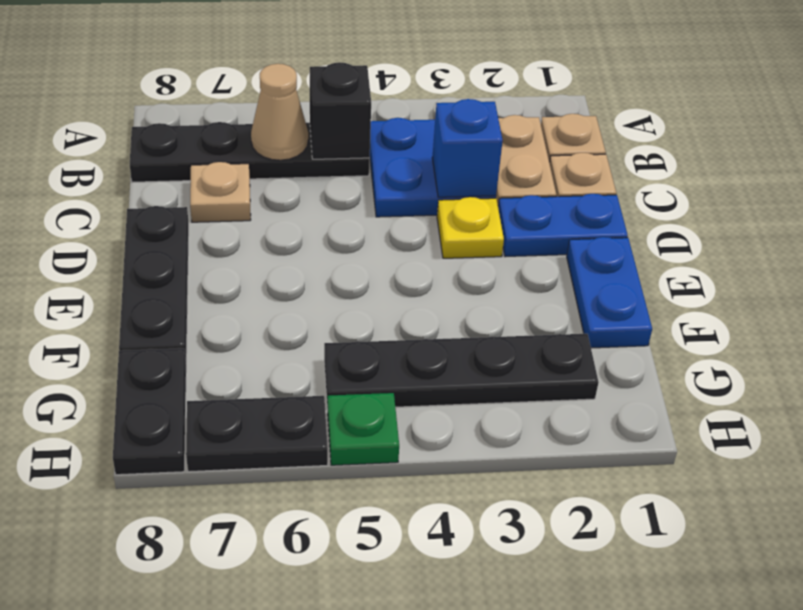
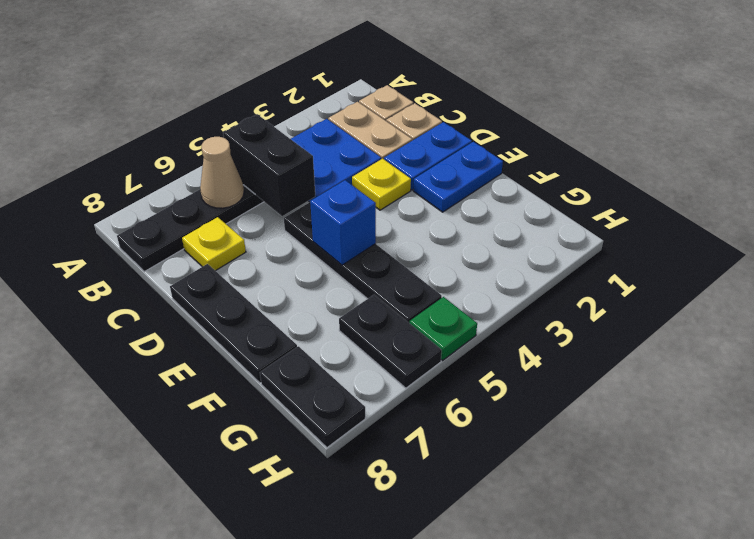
black 1x1 brick [310,62,371,159] -> black 1x2 brick [223,114,315,216]
blue 1x1 brick [432,99,503,197] -> blue 1x1 brick moved to [310,180,376,265]
tan 1x1 plate [190,162,251,222] -> yellow 1x1 plate [182,217,246,271]
blue 1x2 plate [567,237,652,348] -> blue 1x2 plate turned to [414,142,503,212]
black 1x4 plate [324,334,599,410] -> black 1x4 plate turned to [284,202,442,323]
black 1x2 plate [186,396,328,472] -> black 1x2 plate turned to [339,295,442,388]

